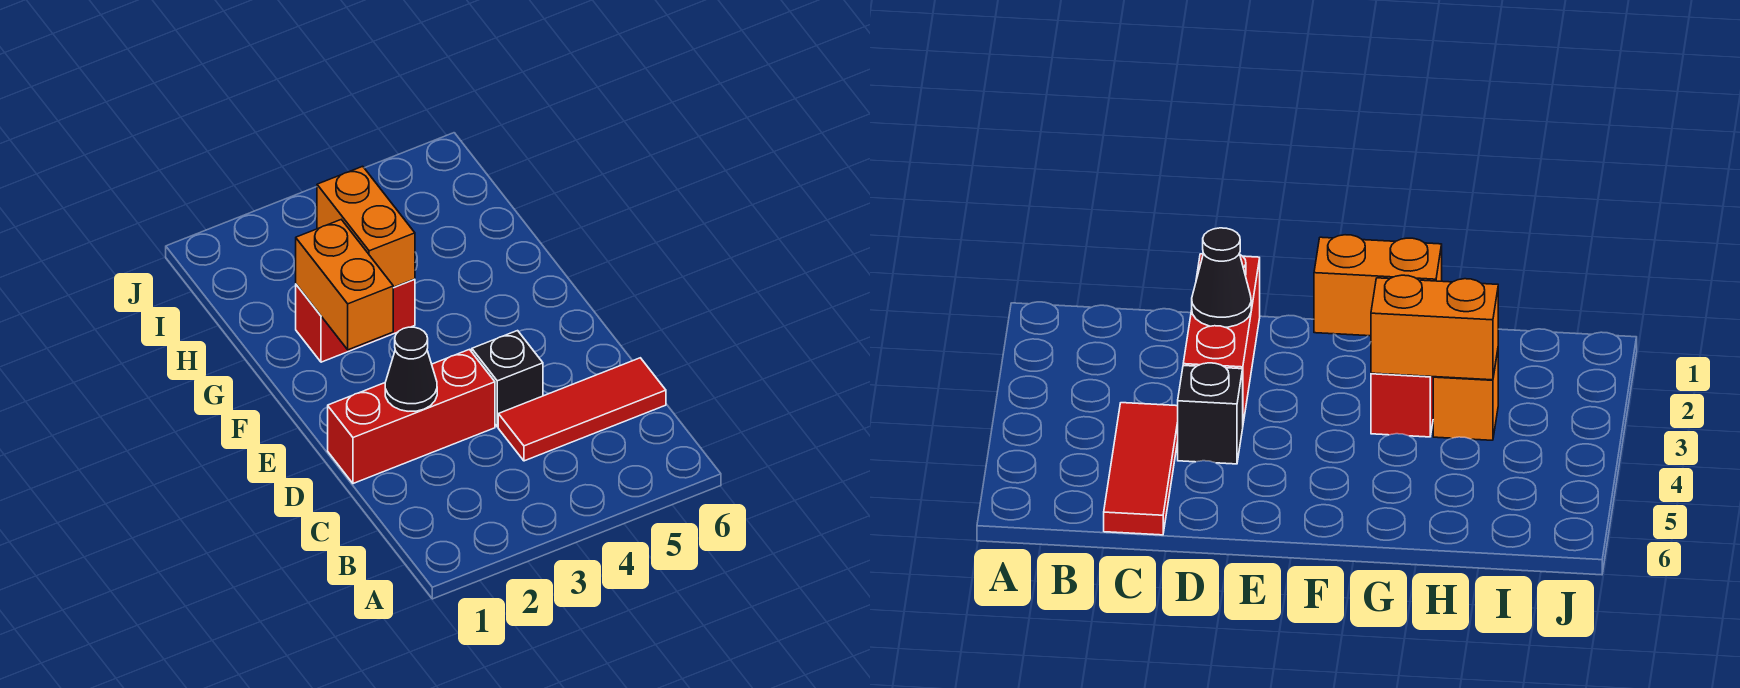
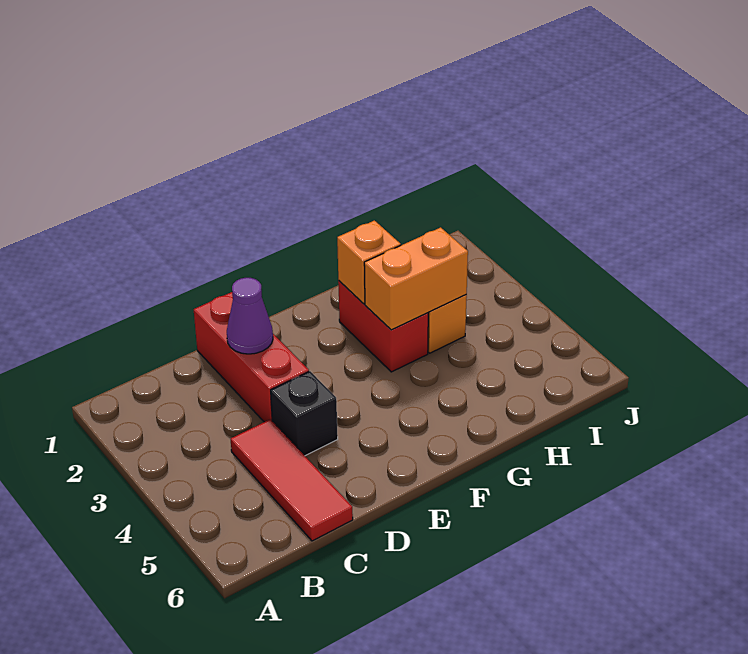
black 1x1 cone [385,327,437,411] -> purple 1x1 cone [227,278,273,354]
orange 1x2 brick [296,220,393,350] -> orange 1x1 brick [337,221,401,304]

